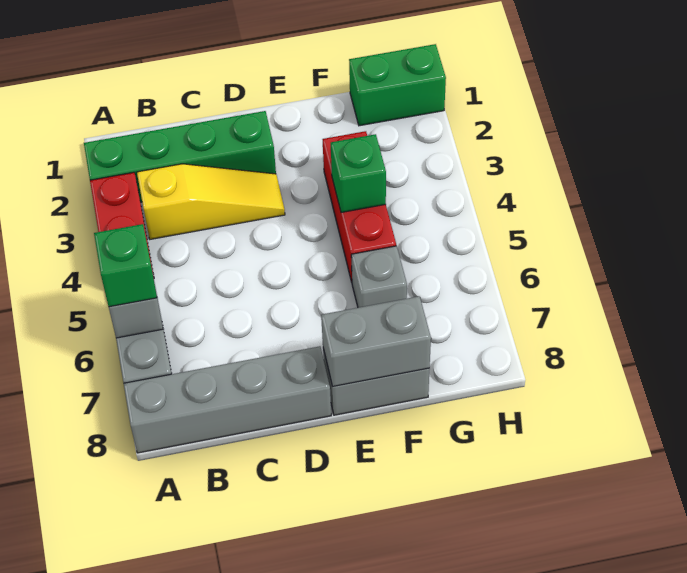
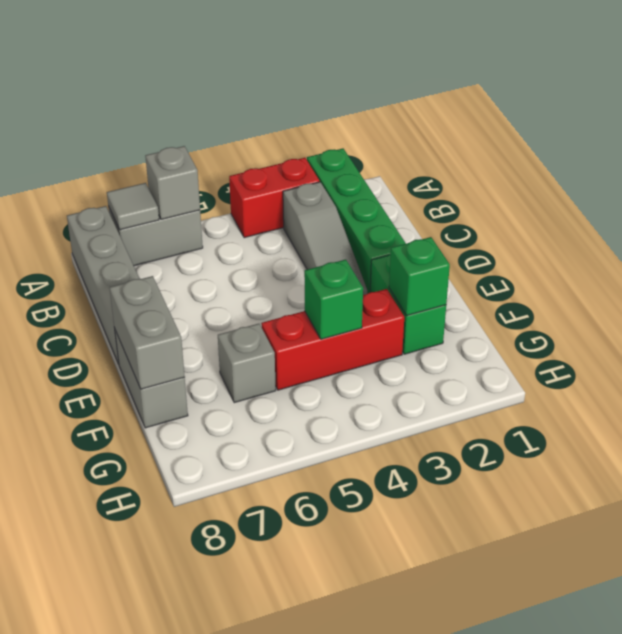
green 1x1 brick [94,224,157,307] -> green 1x1 brick moved to [389,237,450,316]
none -> grey 1x1 tile [107,183,159,230]
yellow 1x3 slope [137,164,285,239] -> grey 1x3 slope [283,182,367,295]
green 1x2 brick [349,44,446,126] -> green 1x2 brick moved to [370,255,446,354]

